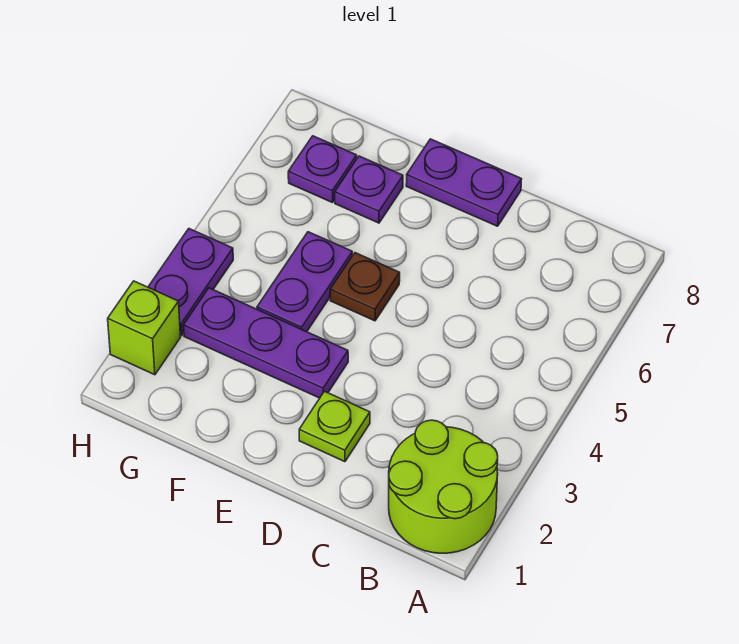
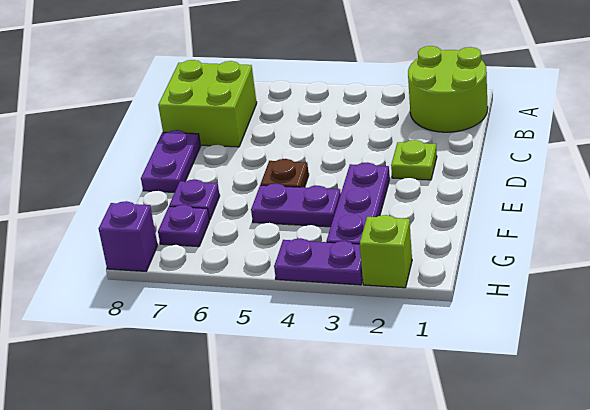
none -> lime 2x2 brick [158,60,257,147]
none -> purple 1x1 brick [99,201,158,271]

